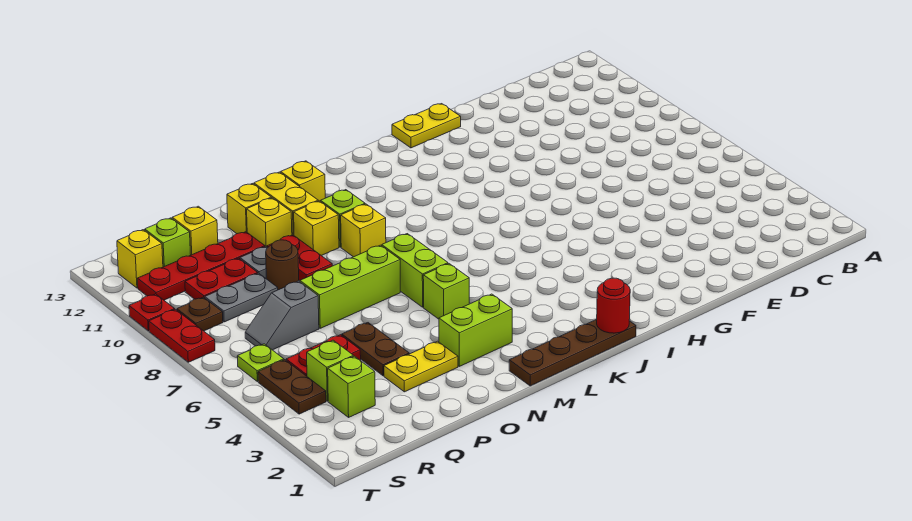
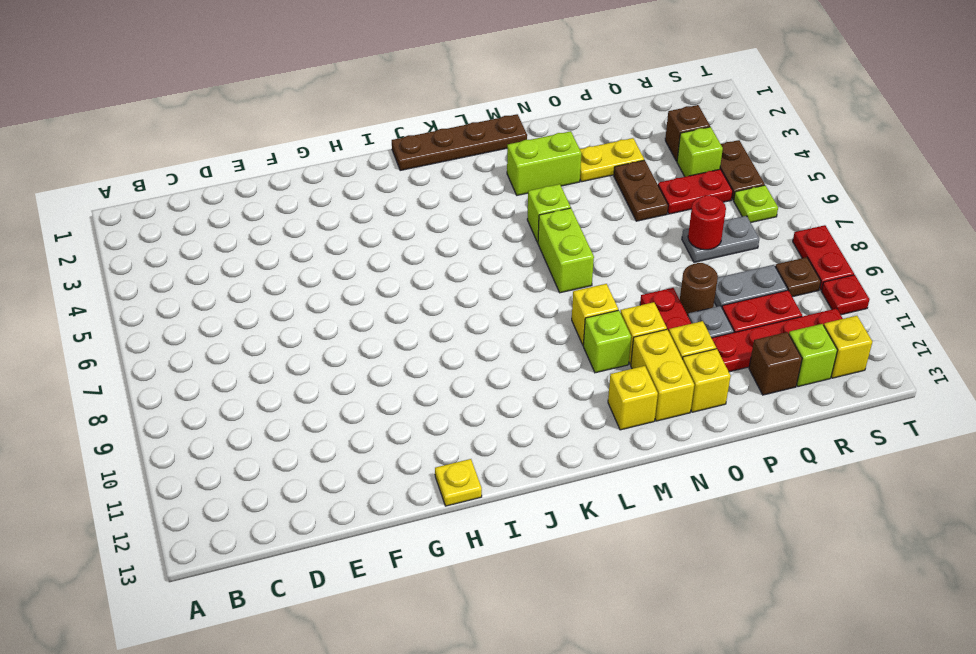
yellow 1x2 plate [392,104,461,148] -> yellow 1x1 plate [435,459,482,506]
red 1x1 round brick [597,278,630,333] -> red 1x1 round brick moved to [688,195,726,250]
lime 1x3 brick [300,245,400,328] -> none
grey 1x2 slope [245,281,319,350] -> grey 1x2 plate [682,216,759,262]
yellow 1x1 brick [172,206,218,255] -> brown 1x1 brick [749,332,802,395]
lime 1x1 brick [328,356,375,417] -> brown 1x1 brick [665,105,710,161]

